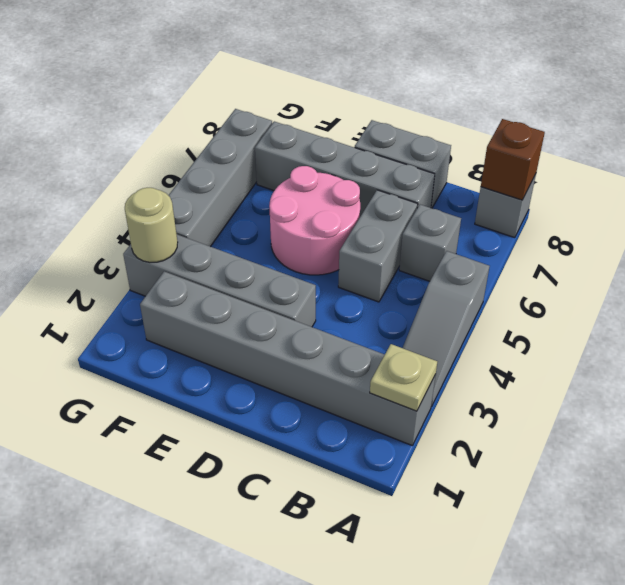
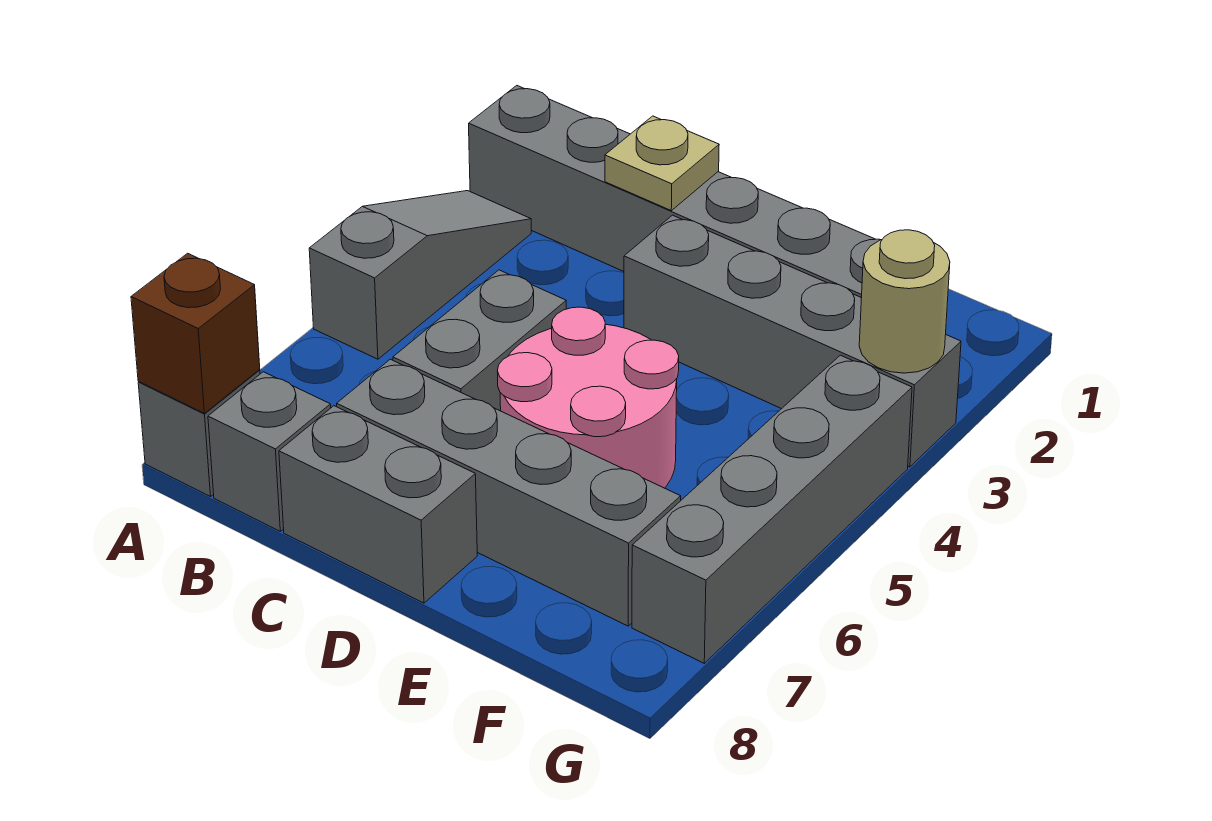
tan 1x1 plate [370,344,437,411] -> tan 1x1 plate moved to [605,116,719,211]
grey 1x1 brick [399,204,461,281] -> grey 1x1 brick moved to [208,372,331,531]

